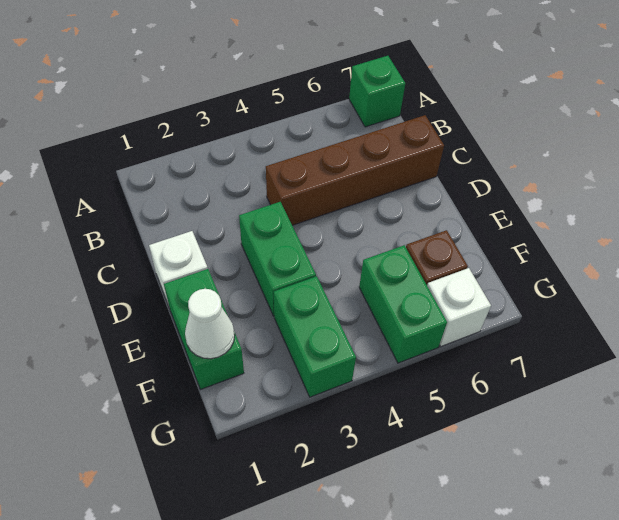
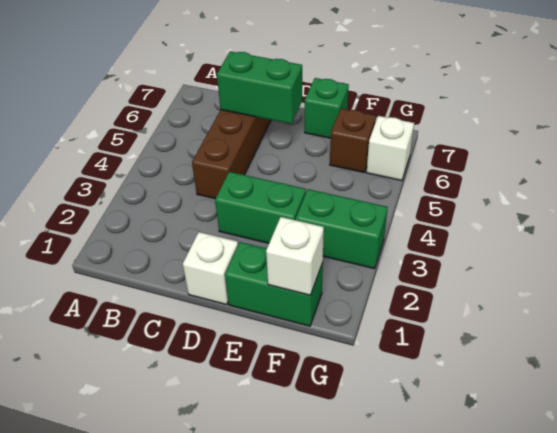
green 1x1 brick [349,56,405,127] -> green 1x1 brick moved to [305,78,349,138]
white 1x1 cone [185,289,235,359] -> white 1x1 brick [266,217,324,295]
green 1x2 brick [359,245,447,363] -> green 1x2 brick moved to [217,51,302,124]

